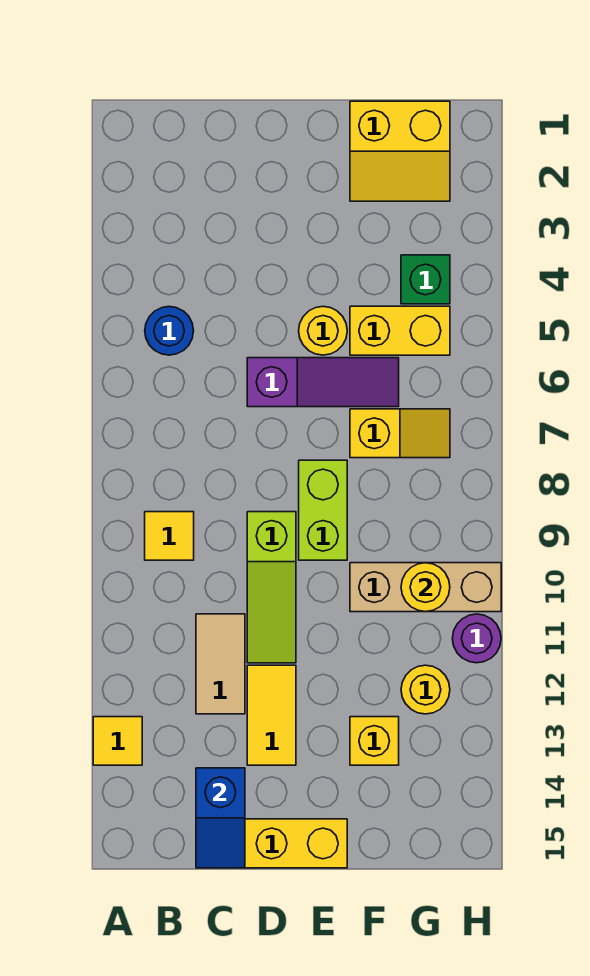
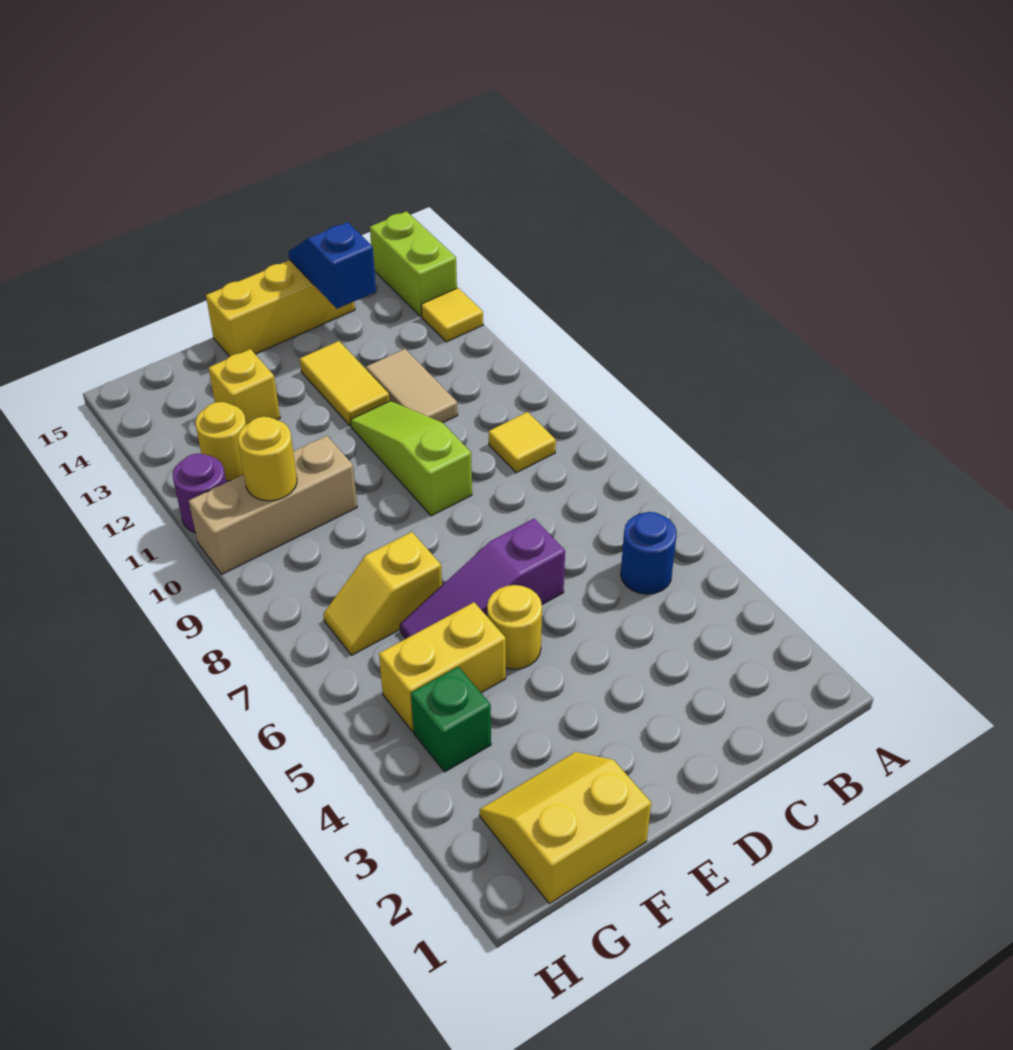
lime 1x2 brick [299,460,347,560] -> lime 1x2 brick moved to [370,211,457,316]

